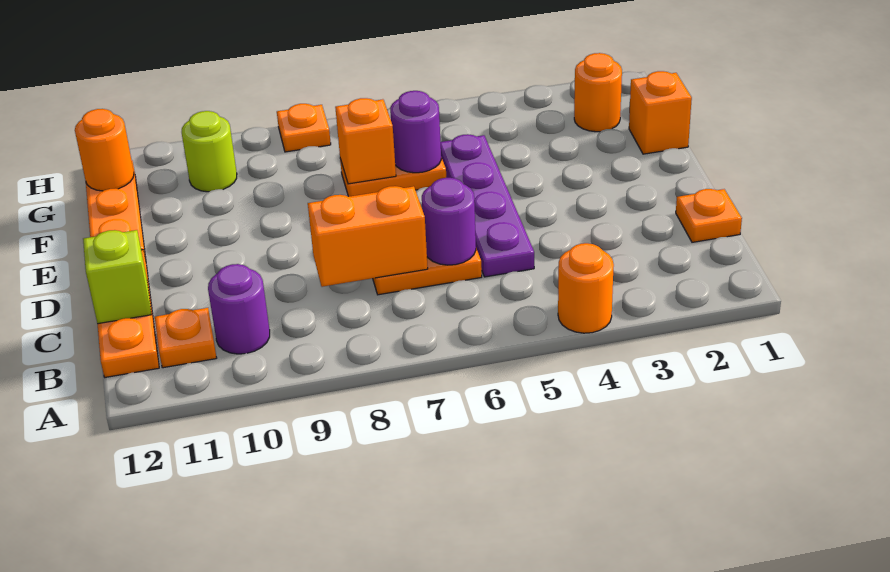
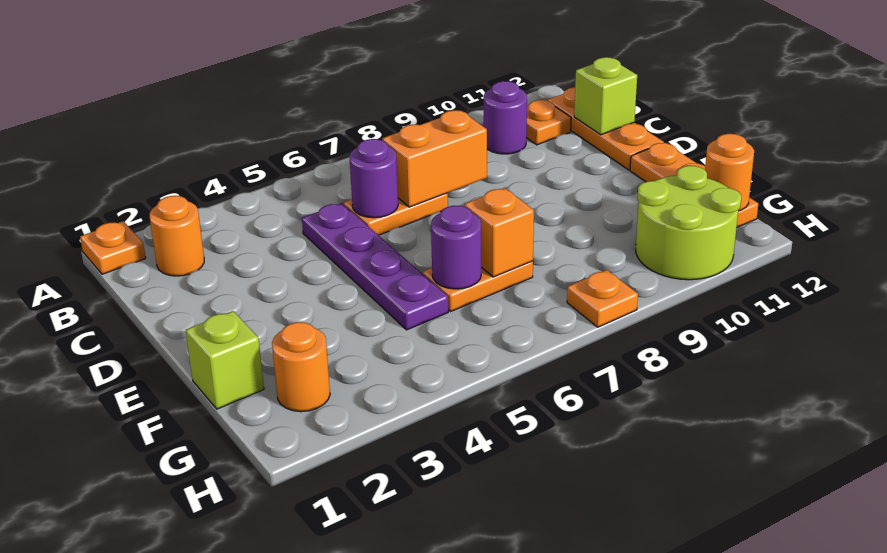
orange 1x1 round brick [558,243,614,333] -> orange 1x1 round brick moved to [150,196,204,276]
orange 1x1 plate [676,189,742,242] -> orange 1x1 plate moved to [80,221,146,274]
orange 1x1 brick [629,71,692,154] -> lime 1x1 brick [185,311,264,409]
lime 1x1 round brick [182,111,237,192] -> lime 2x2 round brick [636,166,741,280]

